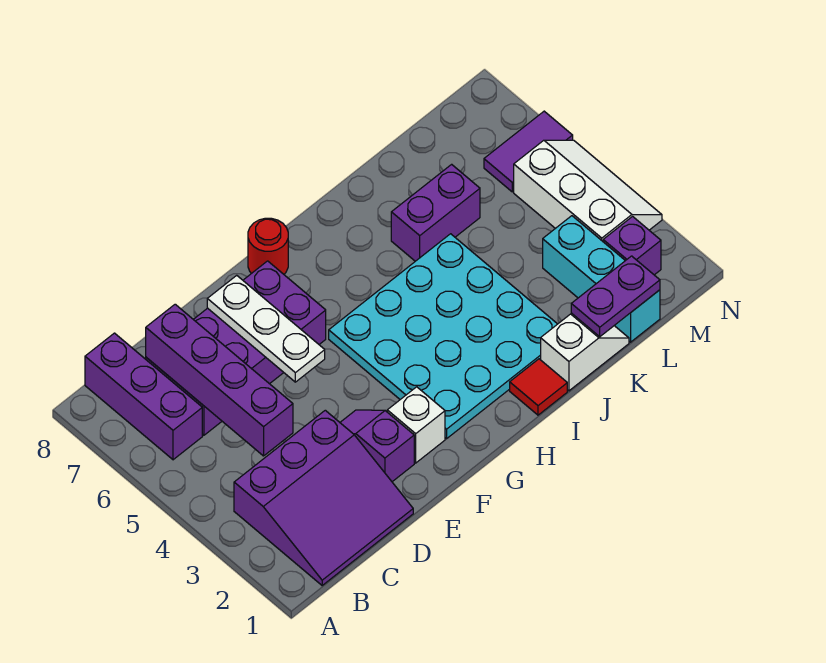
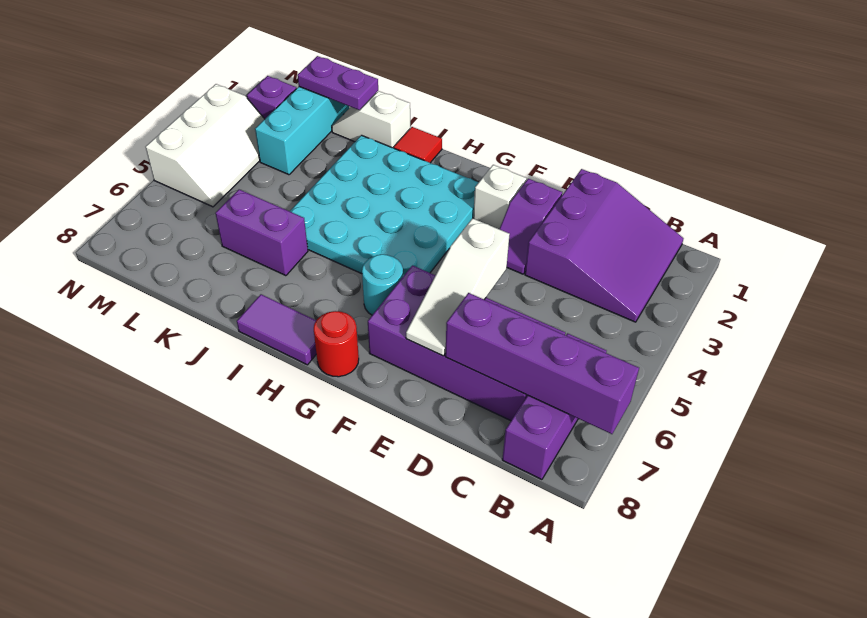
purple 3x3 slope [234,410,413,585] -> purple 3x3 slope turned to [525,169,684,322]
purple 1x4 brick [146,304,293,456] -> purple 1x4 brick turned to [445,293,639,434]
white 1x3 plate [207,275,325,382] -> white 1x3 slope [406,218,510,356]
none -> cyan 1x1 round brick [362,254,403,315]
white 2x3 slope [514,140,662,241] -> white 2x3 slope turned to [146,84,265,207]
purple 1x2 tile [484,111,573,192] -> purple 1x2 tile moved to [237,294,316,365]

